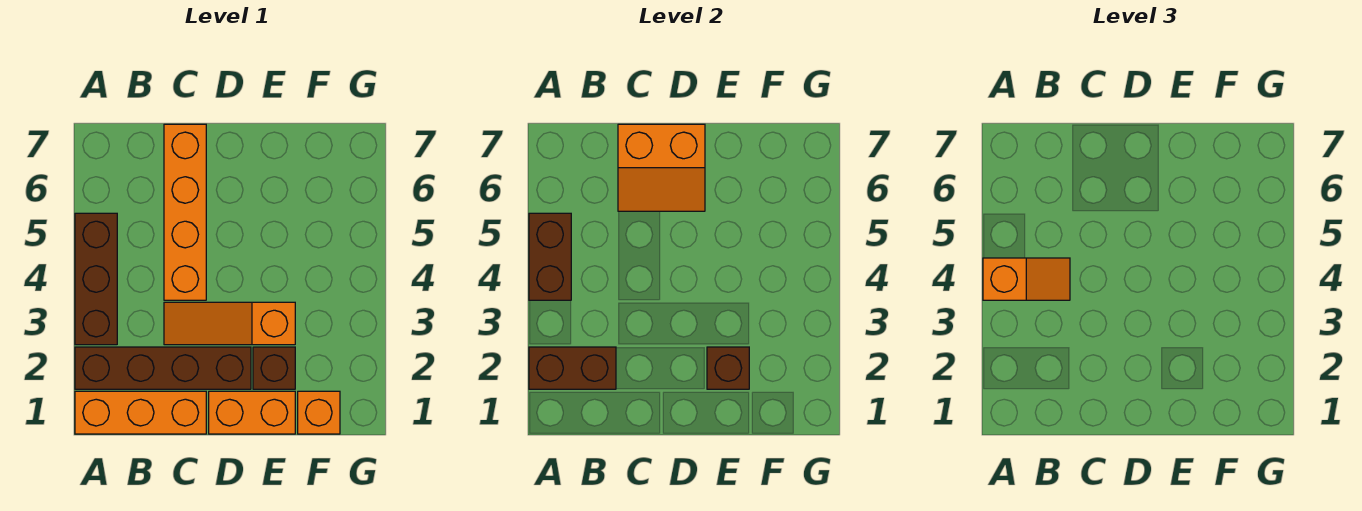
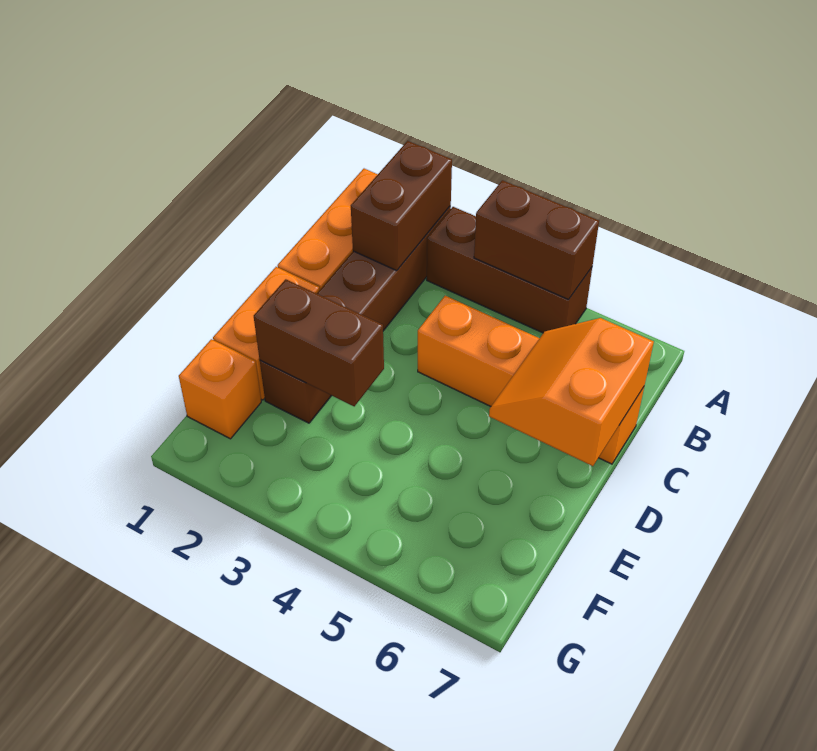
orange 1x2 slope [983,258,1070,300] -> none
orange 1x3 slope [164,302,295,345] -> none
brown 1x1 brick [707,347,749,389] -> brown 1x2 brick [254,279,384,406]

